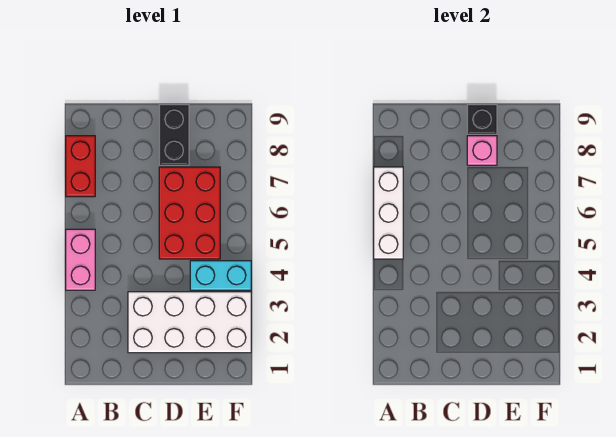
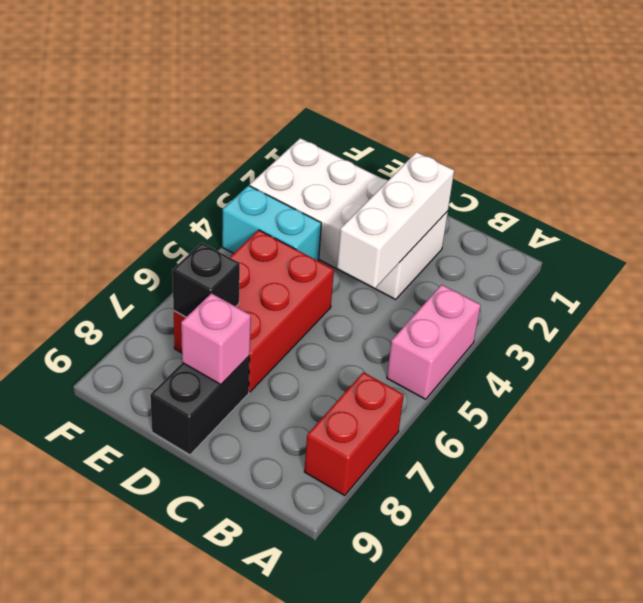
white 1x3 brick [374,167,403,259] -> white 1x3 brick moved to [337,152,454,288]
black 1x1 brick [467,105,497,134] -> black 1x1 brick moved to [172,243,240,317]

